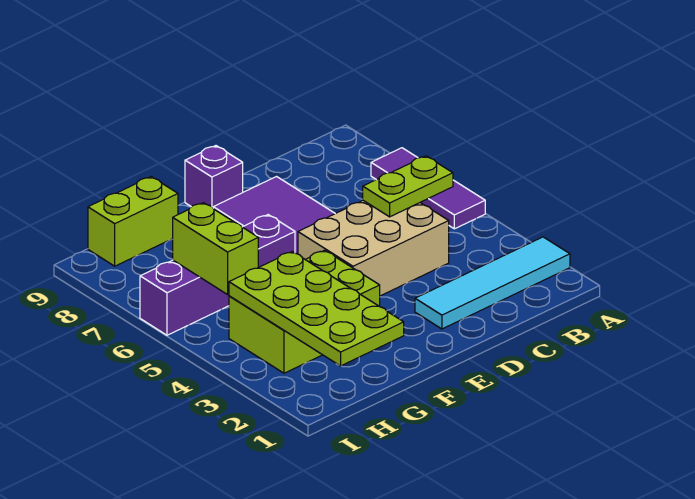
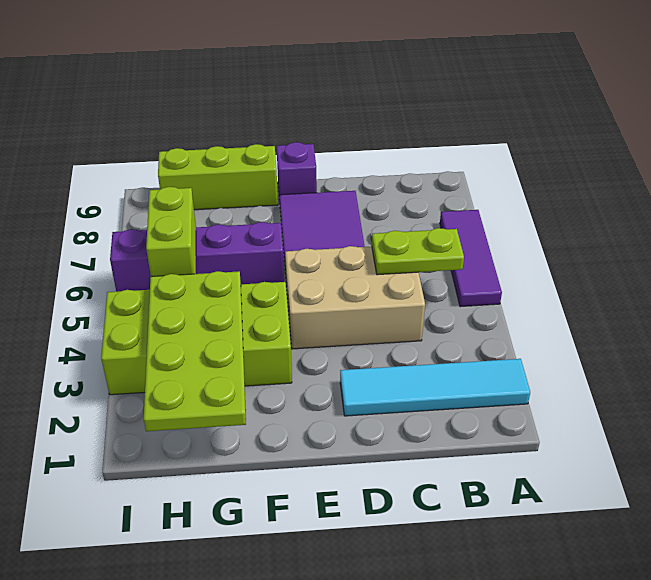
lime 2x3 brick [229,250,380,373] -> lime 2x4 brick [101,282,292,395]
lime 1x2 brick [88,177,178,266] -> lime 1x3 brick [158,144,278,210]

